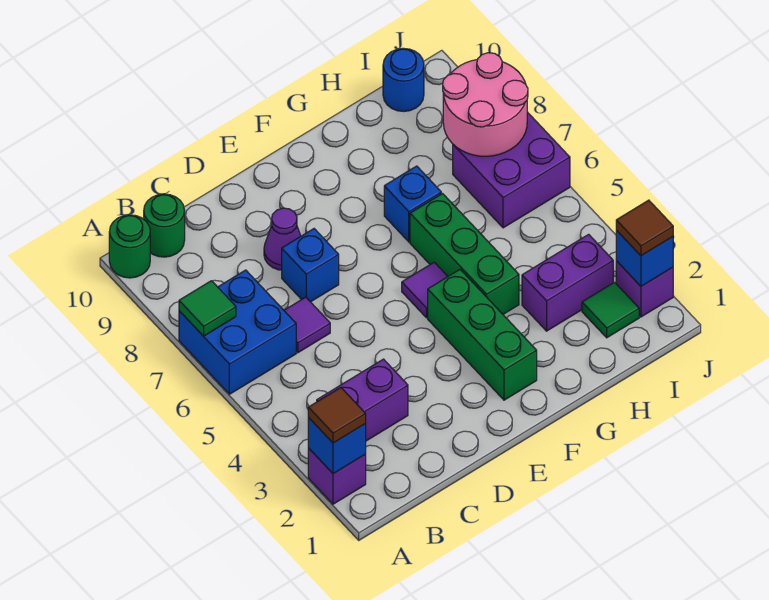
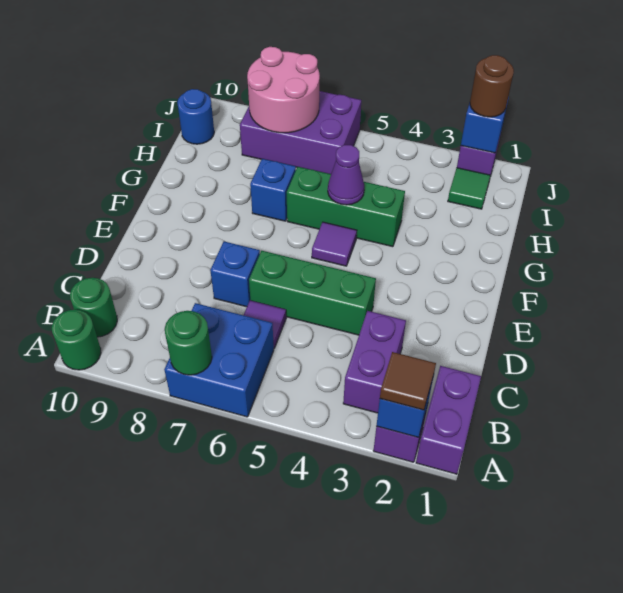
green 1x1 tile [179,281,236,336] -> green 1x1 round brick [165,311,212,375]
purple 1x1 cone [264,208,301,270] -> purple 1x1 cone moved to [328,145,364,205]
green 1x3 brick [428,270,537,400] -> green 1x3 brick moved to [249,251,376,335]
purple 1x2 brick [522,234,613,331] -> purple 1x2 brick moved to [416,366,481,474]
purple 2x2 brick [453,112,570,228] -> purple 2x3 brick [240,91,361,174]
brown 1x1 tile [616,200,673,256] -> brown 1x1 round brick [470,55,514,117]

